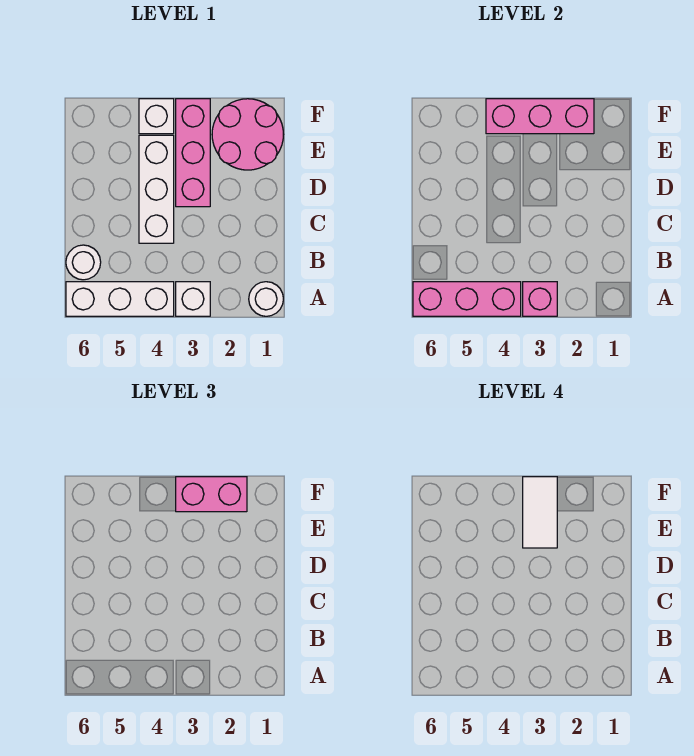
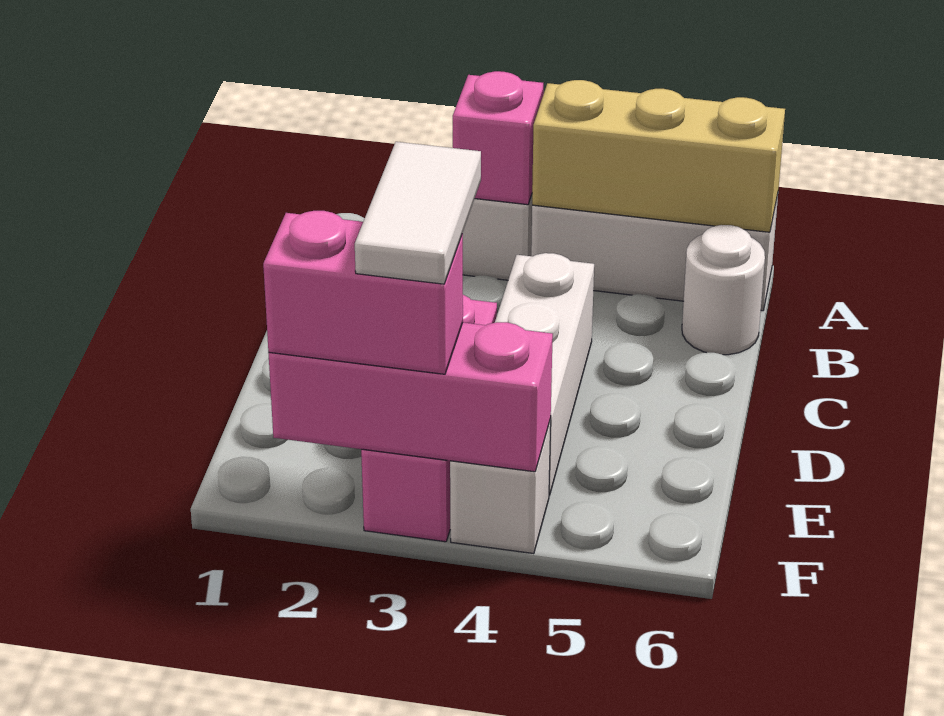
white 1x1 round brick [249,282,283,316] -> none
pink 1x3 brick [413,282,521,316] -> tan 1x3 brick [532,80,785,232]
pink 2x2 round brick [212,99,283,170] -> none

